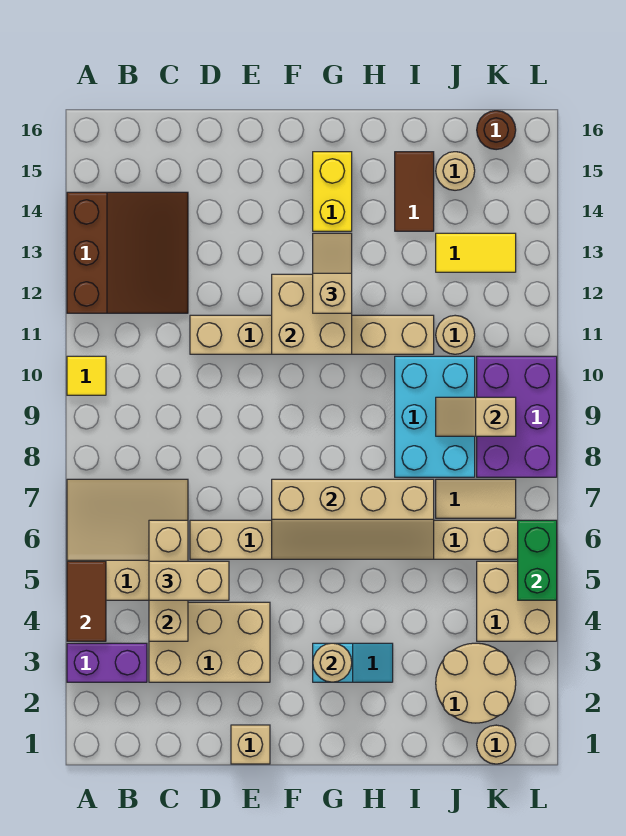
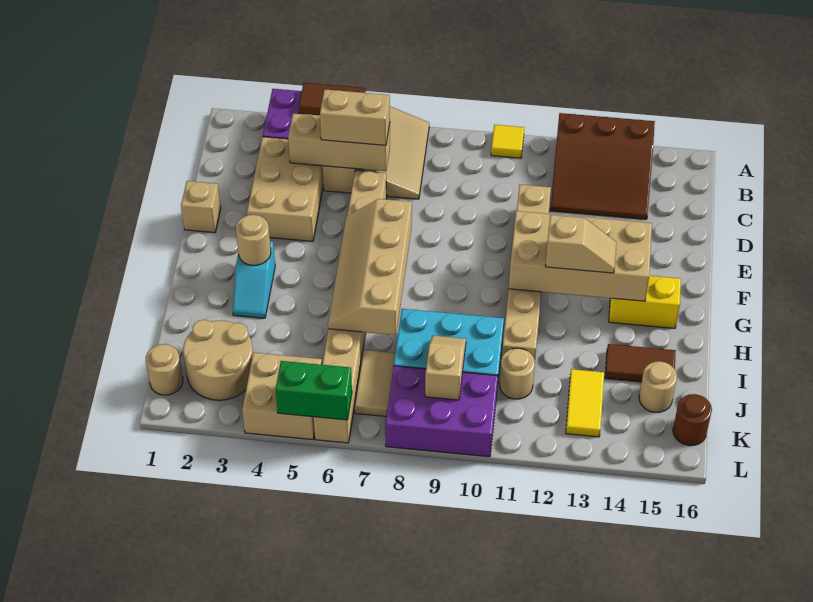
tan 1x2 brick [149,561,229,600] -> tan 1x2 brick turned to [320,89,390,145]
tan 2x2 brick [272,274,352,354] -> tan 2x4 brick [509,211,652,301]

